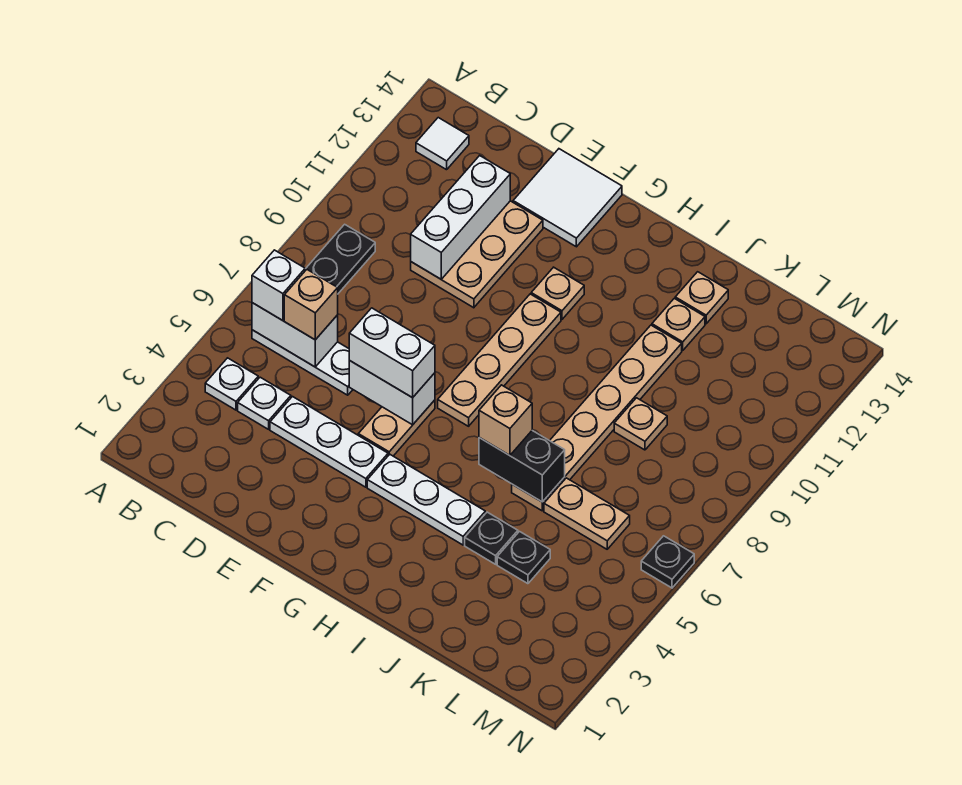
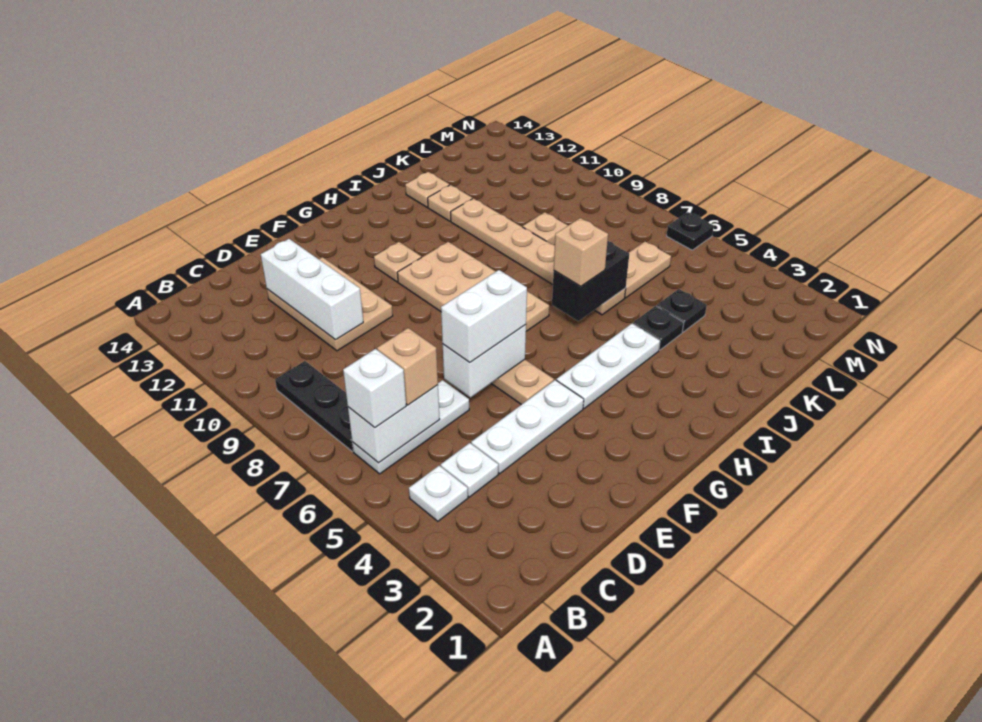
white 1x1 tile [416,118,469,170] -> none
white 2x2 tile [513,149,622,247] -> none
tan 1x4 plate [438,294,561,426] -> tan 2x4 plate [397,242,549,331]

